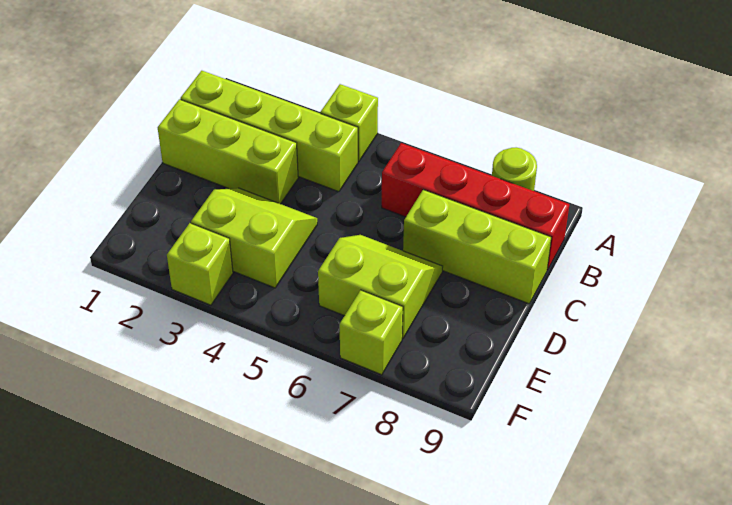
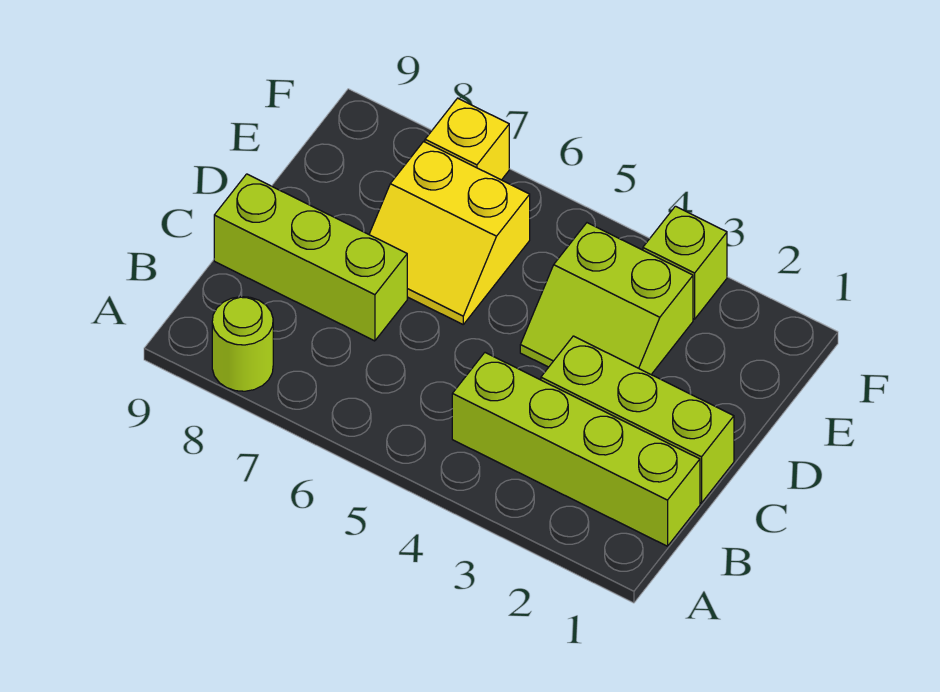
lime 1x1 brick [320,84,378,161] -> none
red 1x4 brick [382,143,569,270] -> none
lime 2x2 slope [318,235,443,339] -> yellow 2x2 slope [369,142,530,324]
lime 1x1 brick [340,290,403,375] -> yellow 1x1 brick [425,98,509,180]

